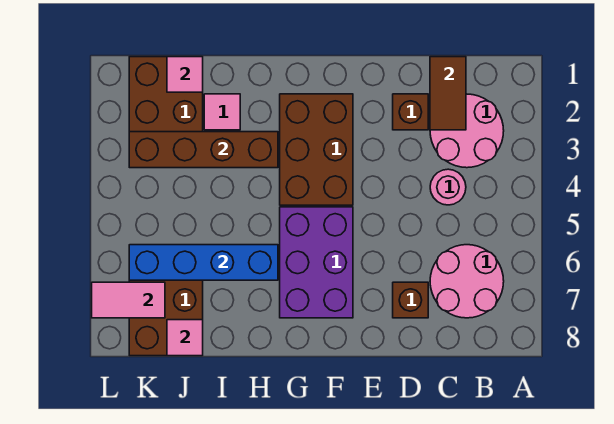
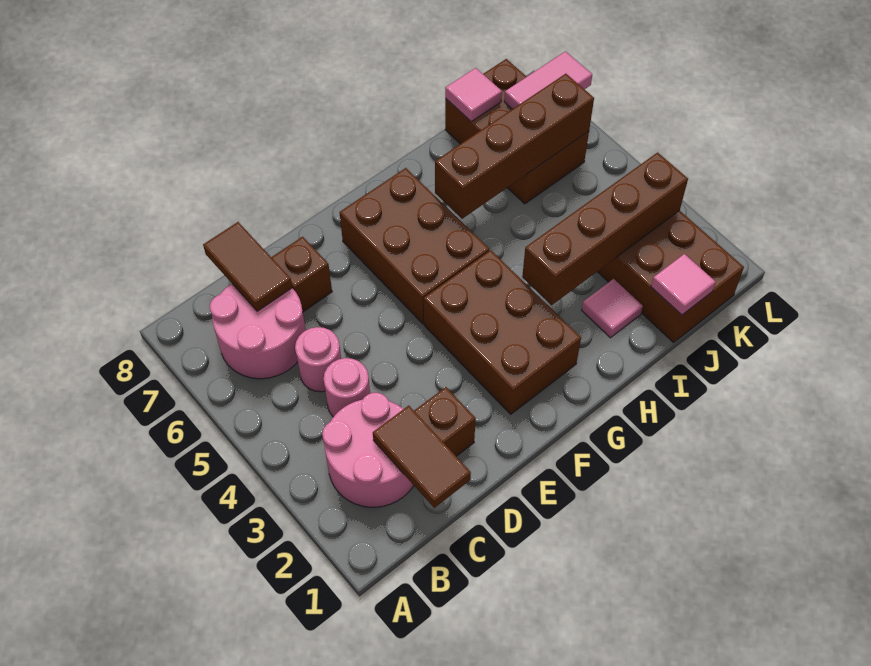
none -> pink 1x1 round brick [295,327,341,392]
none -> brown 1x2 tile [203,222,292,311]
purple 2x3 brick [280,207,353,318] -> brown 2x3 brick [339,168,489,324]
blue 1x4 brick [129,245,278,280] -> brown 1x4 brick [435,74,594,219]

